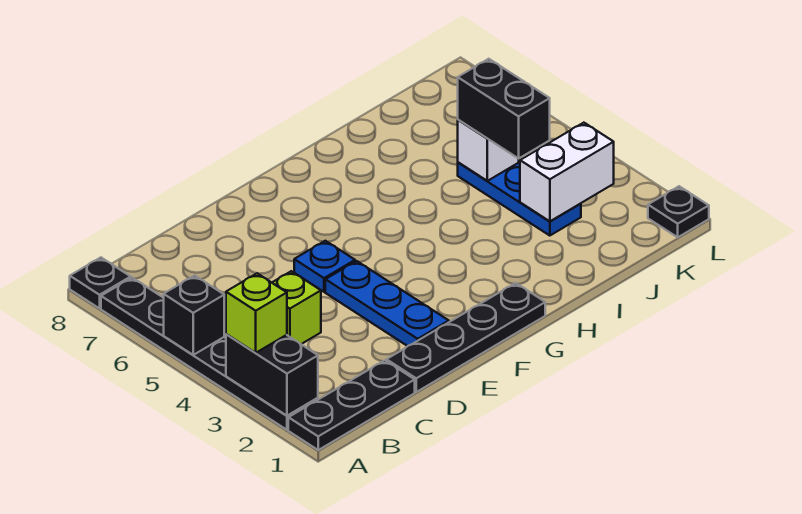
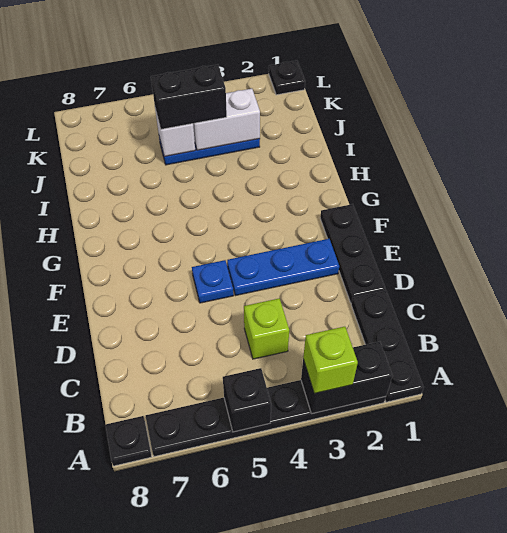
black 1x4 plate [387,283,545,392] -> black 1x3 plate [320,204,386,303]
white 1x2 brick [520,123,614,221] -> white 1x2 brick turned to [193,88,260,150]

